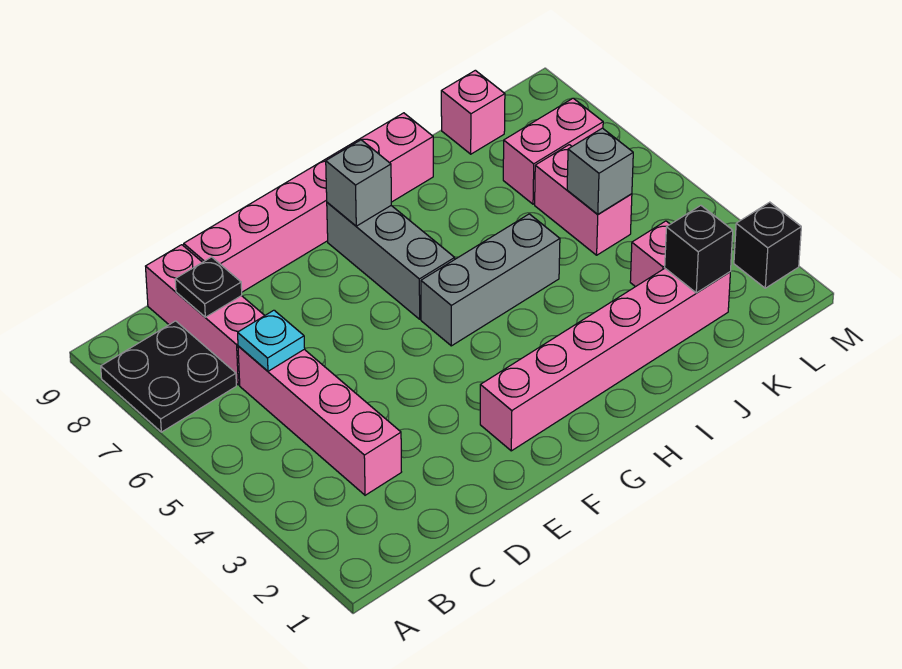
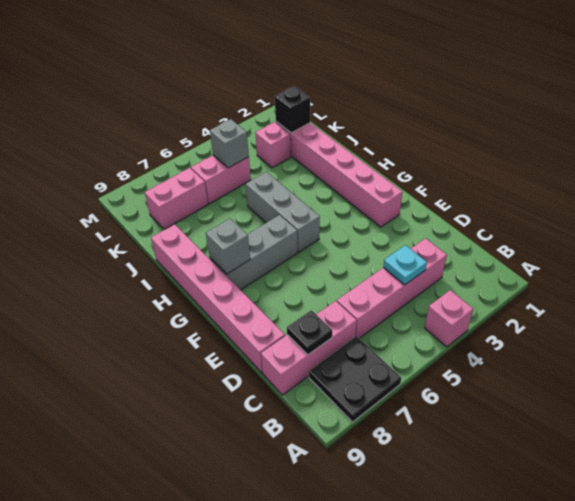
cyan 1x1 plate [238,310,305,371] -> cyan 1x1 plate moved to [383,245,427,285]
pink 1x2 brick [503,98,603,204] -> pink 1x2 brick turned to [145,168,208,230]
pink 1x1 brick [441,70,505,154] -> pink 1x1 brick moved to [425,290,473,347]
black 1x1 brick [734,202,801,288] -> none

